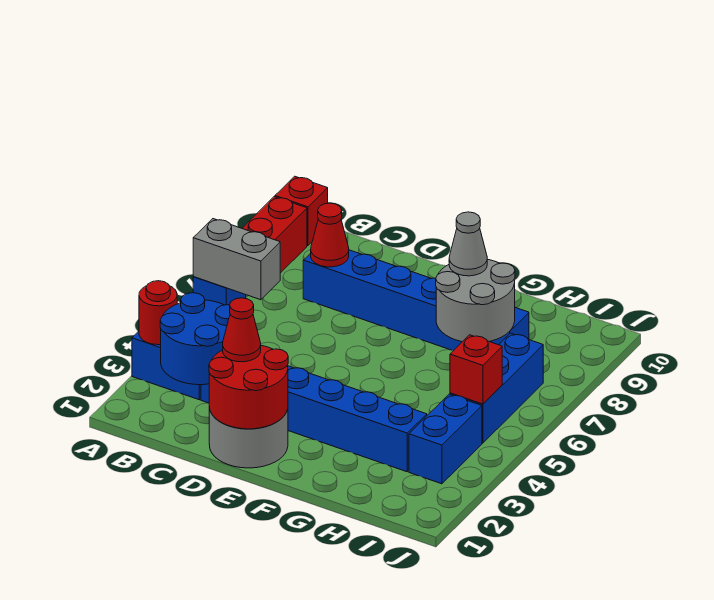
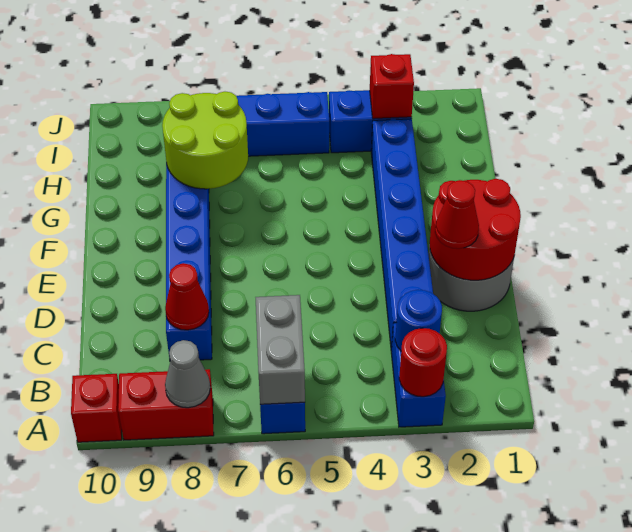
blue 2x2 round brick [160,293,230,385] -> blue 1x1 round brick [395,290,442,351]
grey 2x2 round brick [436,259,515,342] -> lime 2x2 round brick [162,92,248,189]
grey 1x1 cone [449,212,487,276] -> grey 1x1 cone moved to [165,340,210,408]
red 1x1 brick [450,335,502,404] -> red 1x1 brick moved to [370,54,414,119]

